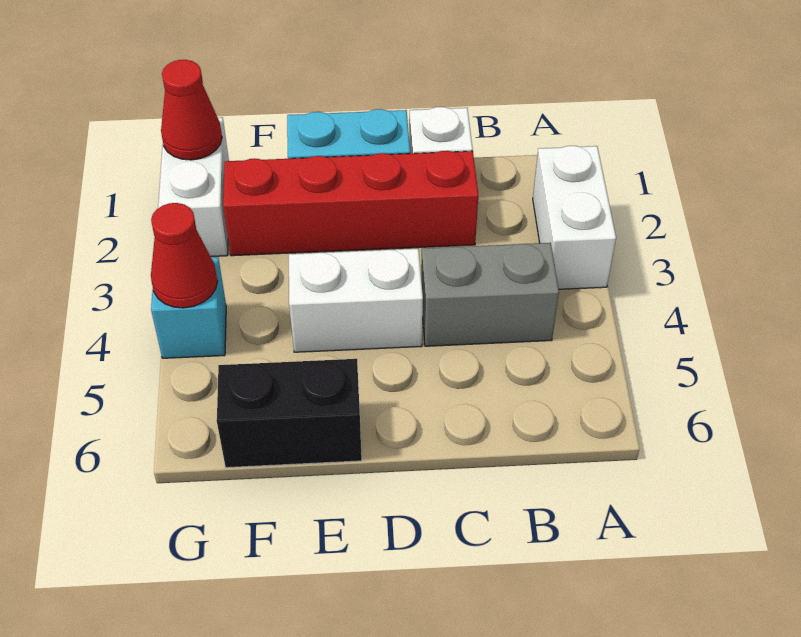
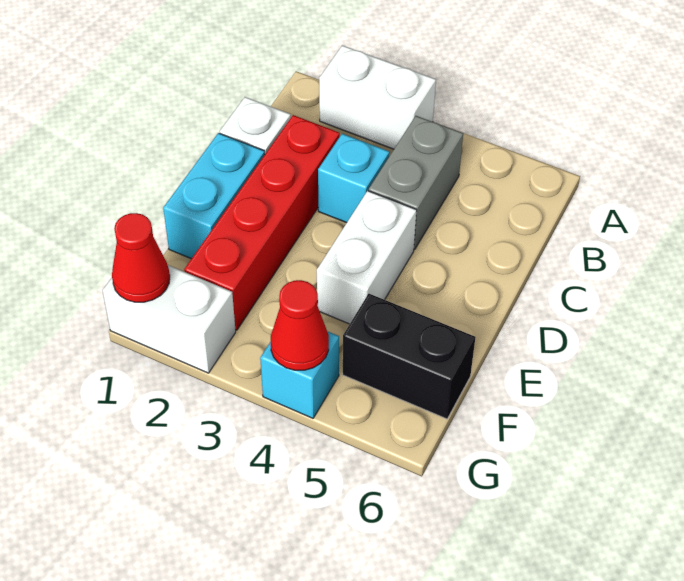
none -> cyan 1x1 brick [318,134,390,223]
black 1x2 brick [217,359,362,468] -> black 1x2 brick turned to [343,294,475,419]

